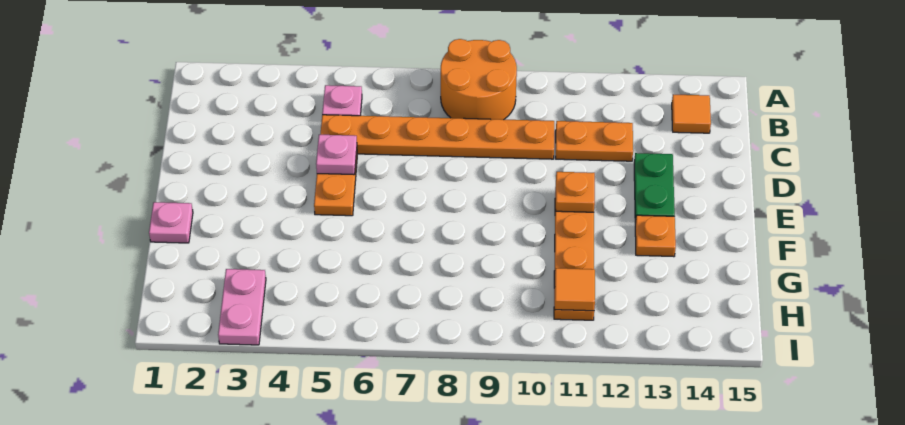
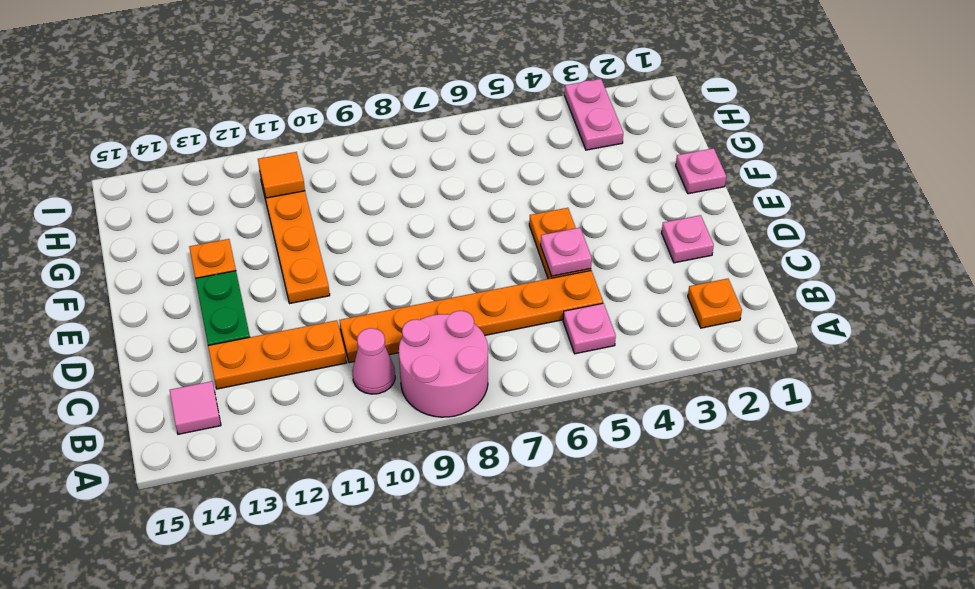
orange 2x2 round brick [441,39,517,120] -> pink 2x2 round brick [399,311,488,417]
none -> pink 1x1 cone [352,328,395,394]
orange 1x1 tile [672,94,711,133] -> pink 1x1 tile [170,381,221,434]
orange 1x2 plate [556,121,633,161] -> orange 1x3 plate [208,320,347,389]
none -> pink 1x1 plate [662,215,714,263]
orange 1x1 plate [556,172,595,212] -> orange 1x1 plate moved to [688,279,742,328]

